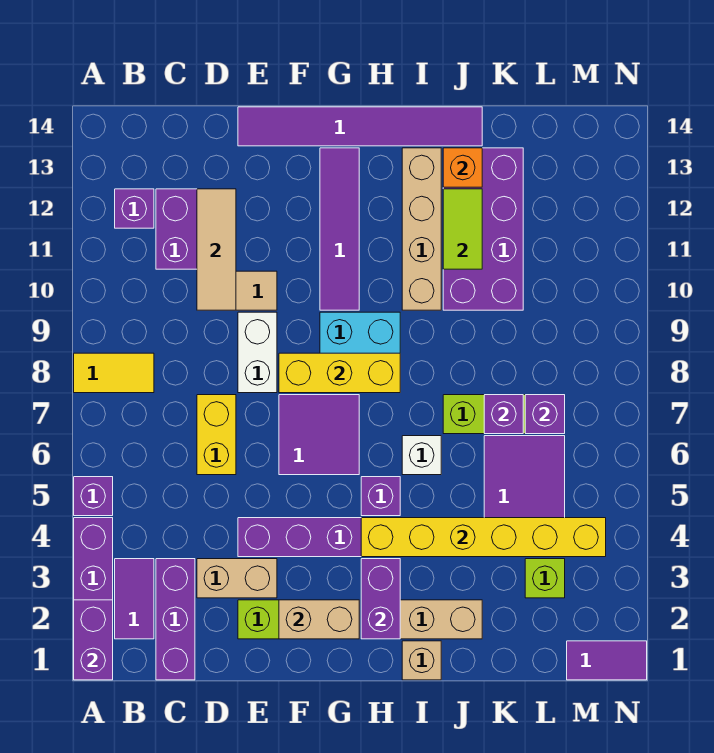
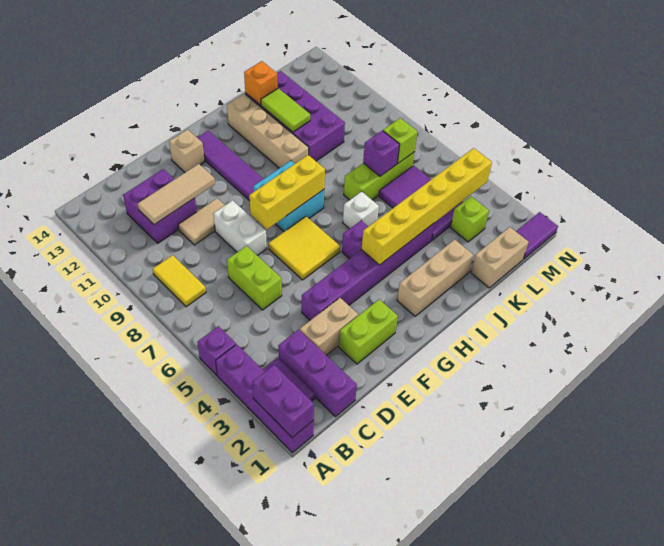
yellow 1x2 tile [74,353,154,393] -> yellow 1x2 tile turned to [153,255,206,307]
purple 1x1 brick [115,189,154,228] -> none
yellow 1x2 brick [197,395,236,475] -> lime 1x2 brick [227,246,282,310]
tan 1x3 tile [197,189,236,310] -> tan 1x3 tile turned to [138,164,215,225]
purple 1x6 tile [238,107,482,146] -> none
tan 1x2 brick [279,600,359,639] -> tan 1x2 brick moved to [471,227,529,288]
purple 2x2 tile [279,395,359,475] -> yellow 2x2 tile [268,217,340,280]
purple 1x2 brick [361,559,400,639] -> none
tan 1x1 brick [402,641,441,680] -> tan 1x1 brick moved to [169,129,205,172]
purple 1x1 brick [525,395,565,434] -> lime 1x1 brick [383,118,417,163]

